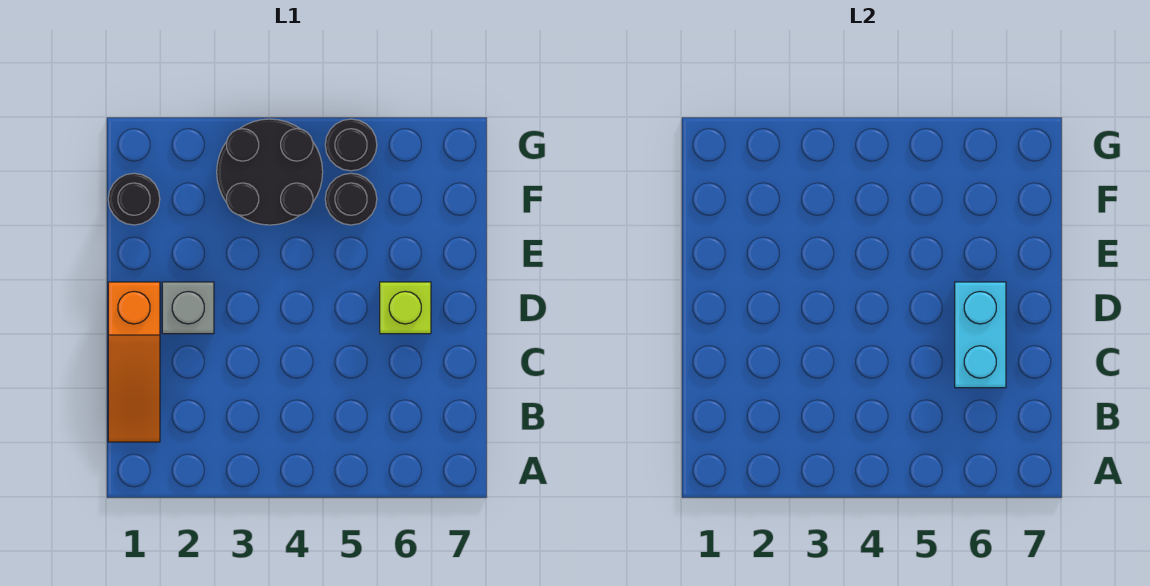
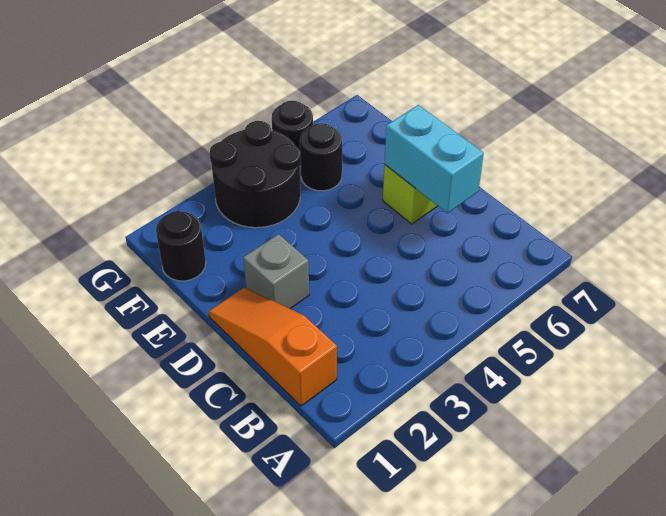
orange 1x3 slope [108,282,160,442] -> orange 1x3 slope turned to [209,287,337,406]

